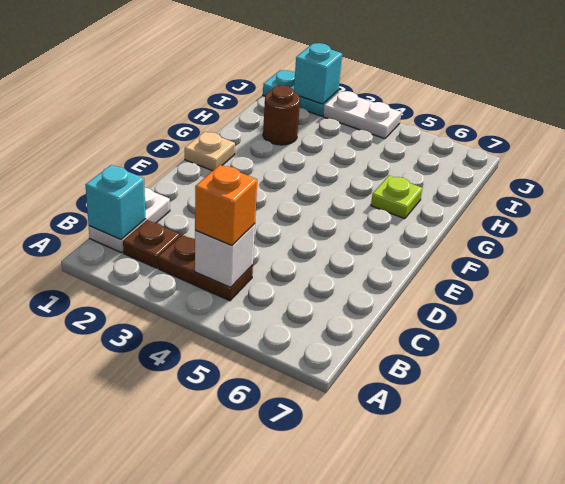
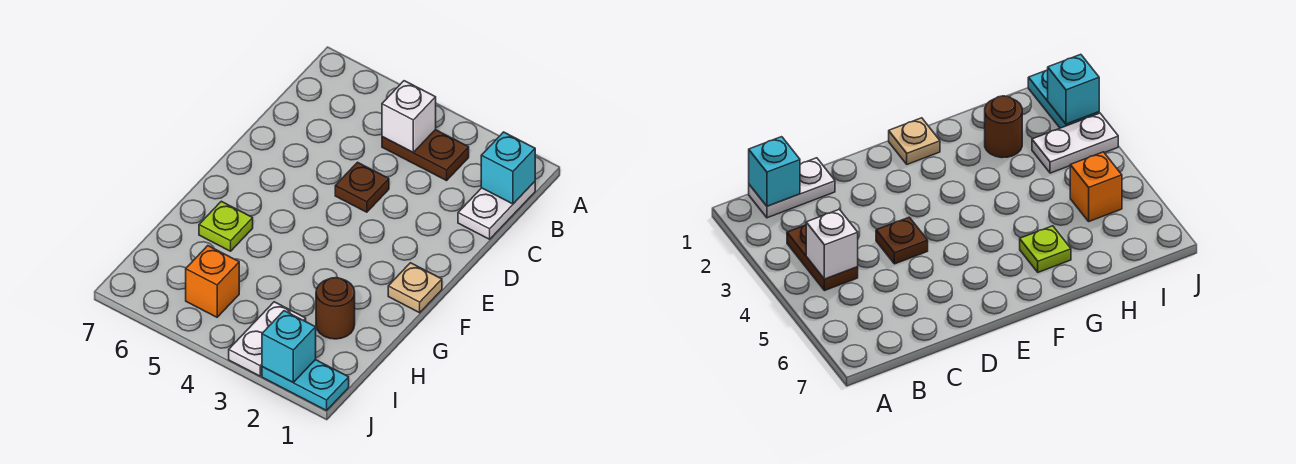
brown 1x1 plate [123,220,180,268] -> brown 1x1 plate moved to [335,162,389,212]
orange 1x1 brick [195,165,257,245] -> orange 1x1 brick moved to [186,246,239,317]
white 1x2 plate [323,91,401,139] -> white 1x2 plate turned to [229,302,306,376]

